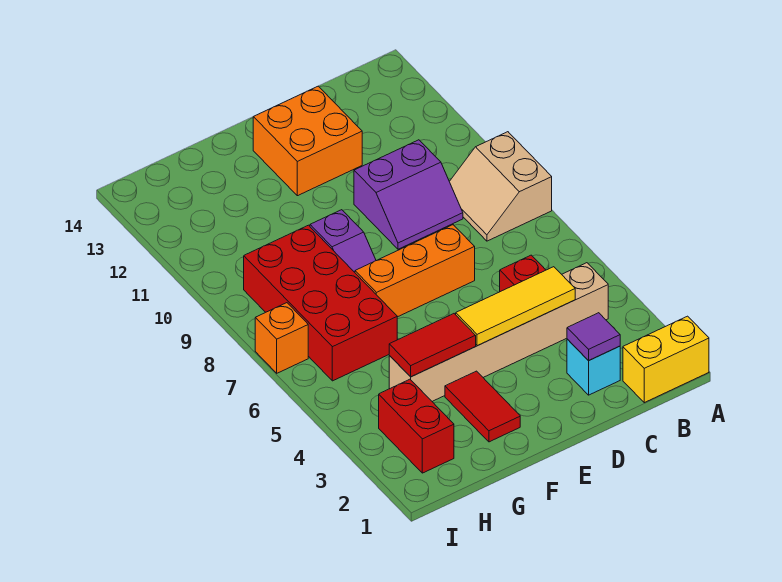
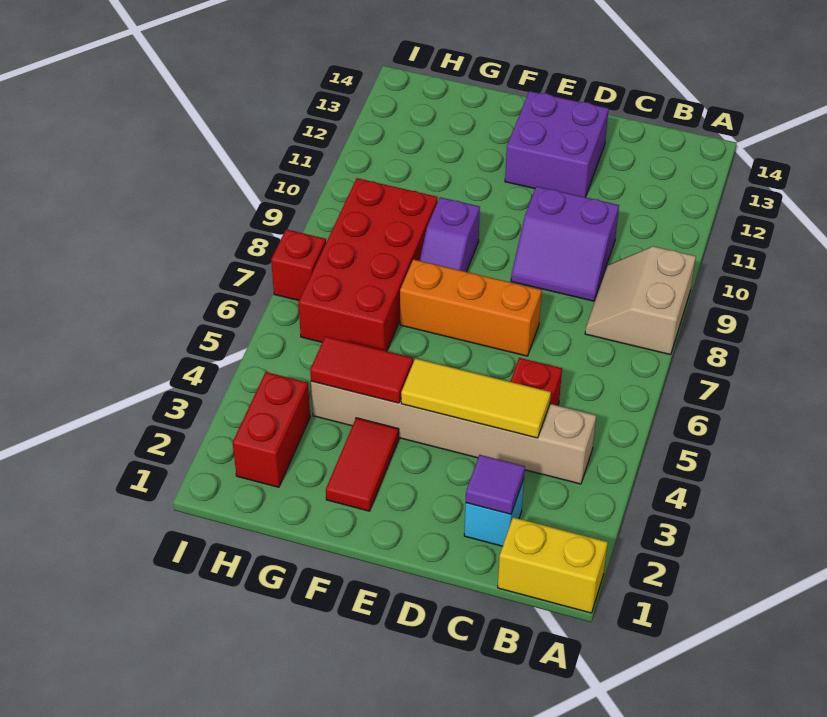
orange 2x2 brick [253,86,362,196] -> purple 2x2 brick [505,91,609,197]
orange 1x1 brick [255,303,308,373] -> red 1x1 brick [271,229,326,300]

